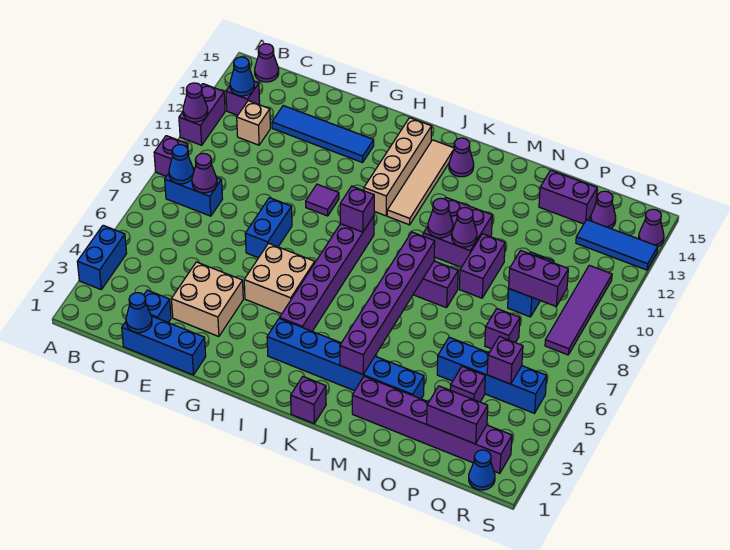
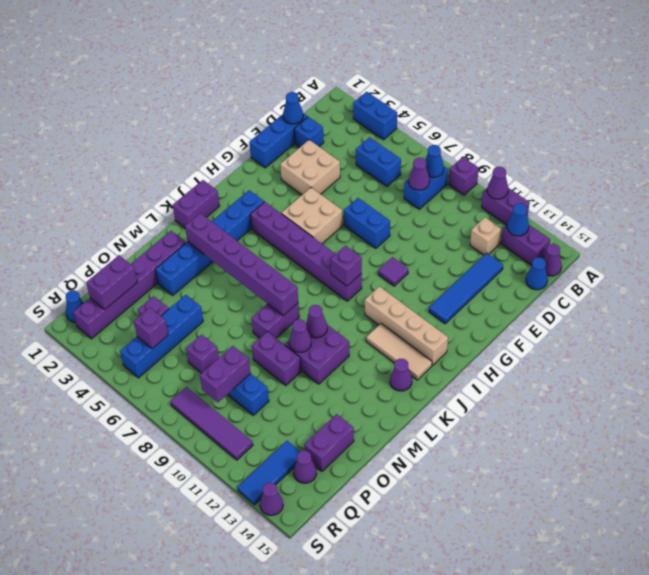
purple 1x1 brick [226,81,260,115] -> purple 1x2 brick [501,225,550,265]
none -> blue 1x2 brick [356,137,401,186]
none -> blue 1x1 cone [526,257,548,290]
tan 1x4 tile [387,140,454,225] -> tan 1x3 tile [366,324,432,380]
purple 1x1 brick [291,377,326,424] -> purple 1x2 brick [173,180,219,228]

